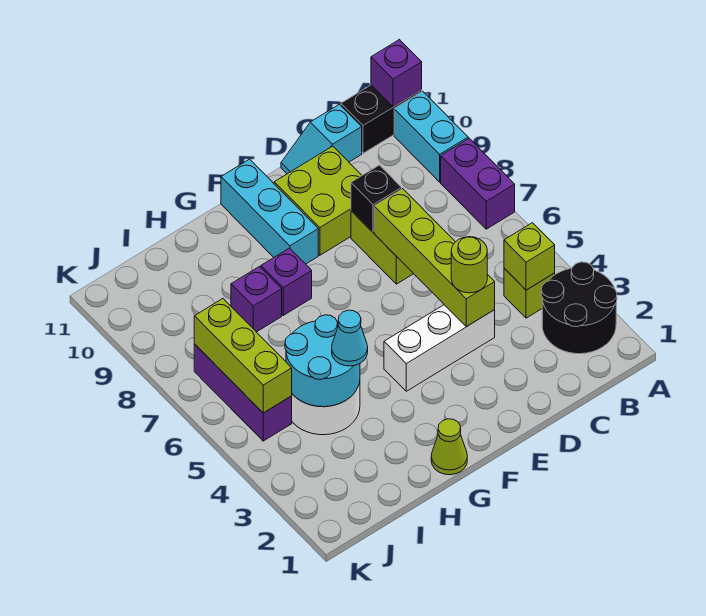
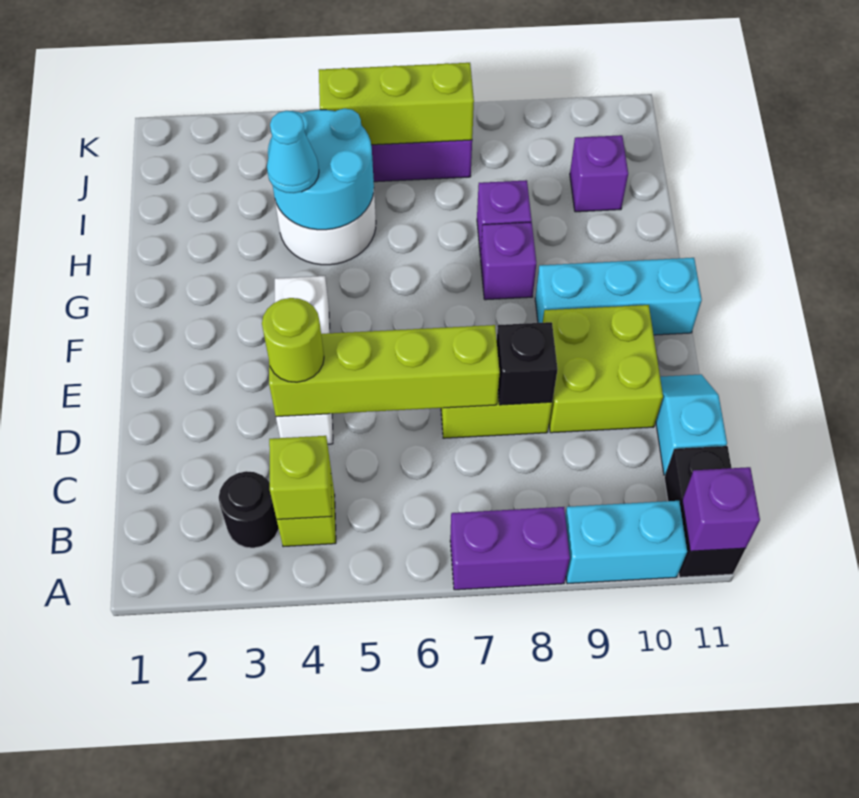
black 2x2 round brick [541,262,617,354] -> black 1x1 round brick [219,471,279,548]
lime 1x1 cone [431,419,467,475] -> none
none -> purple 1x1 brick [570,135,628,212]

